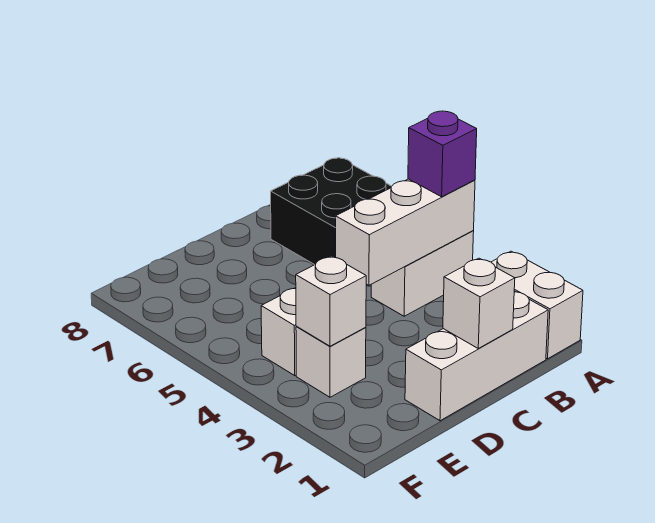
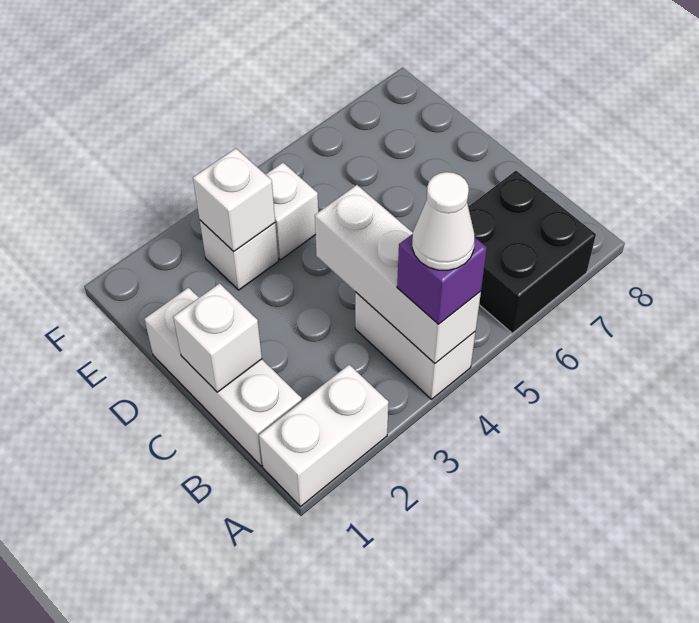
none -> white 1x1 cone [412,172,475,270]

